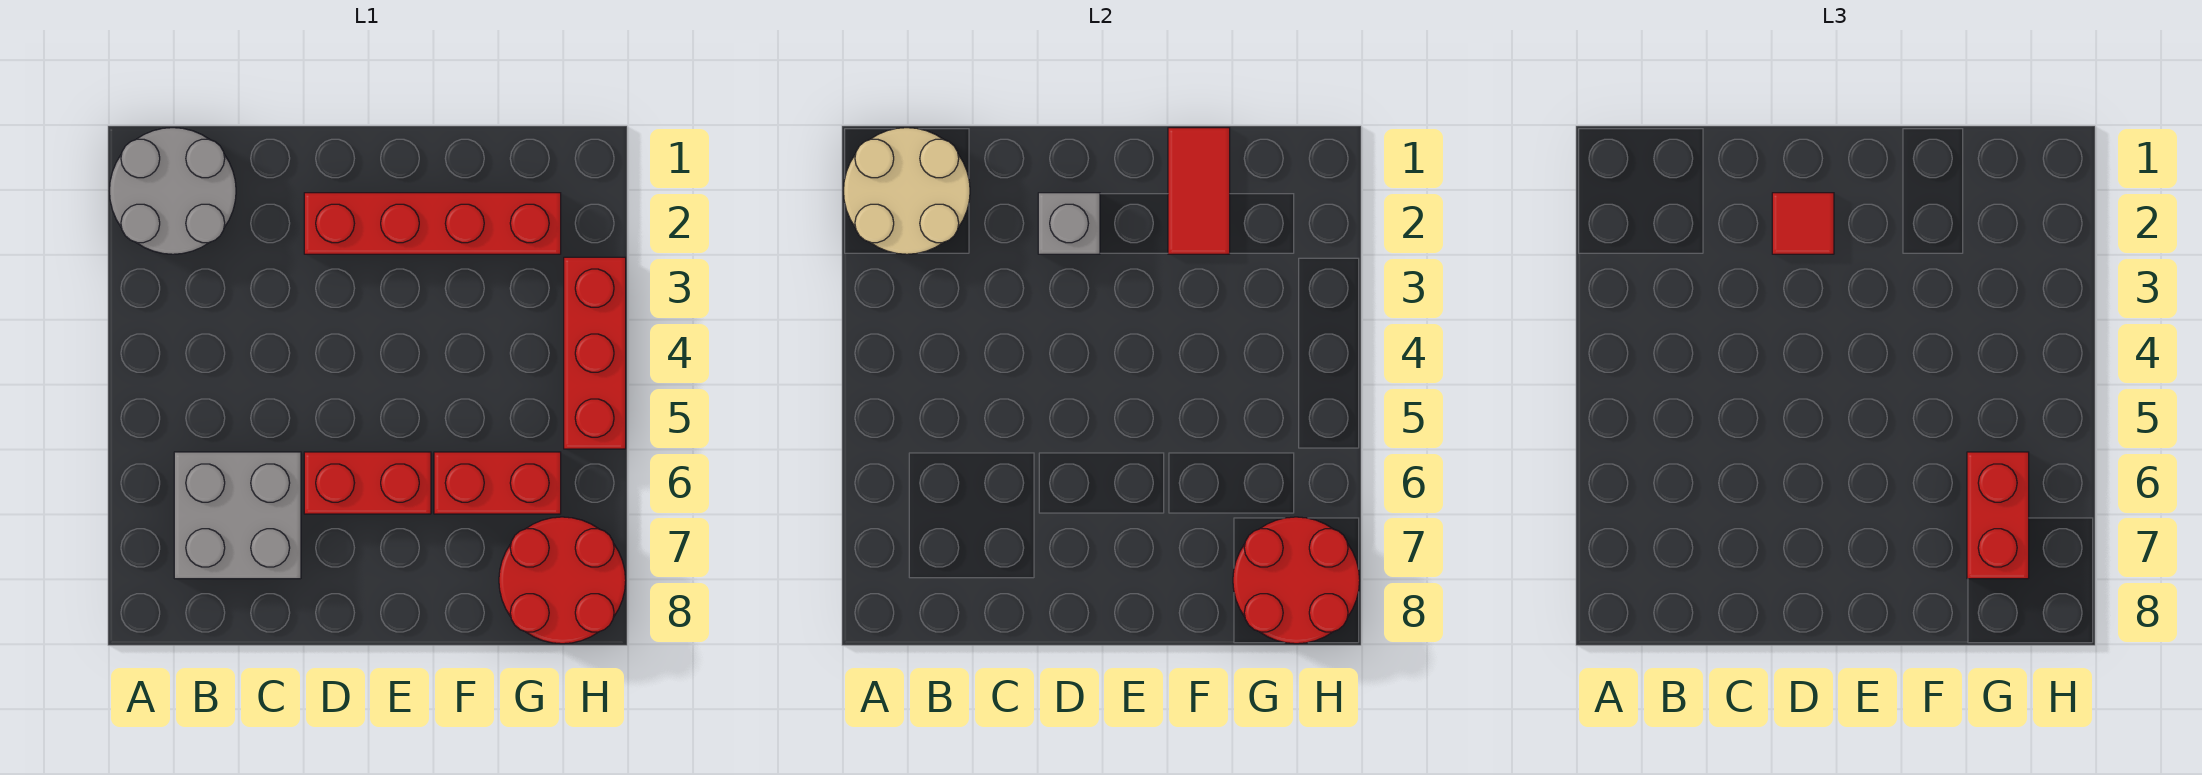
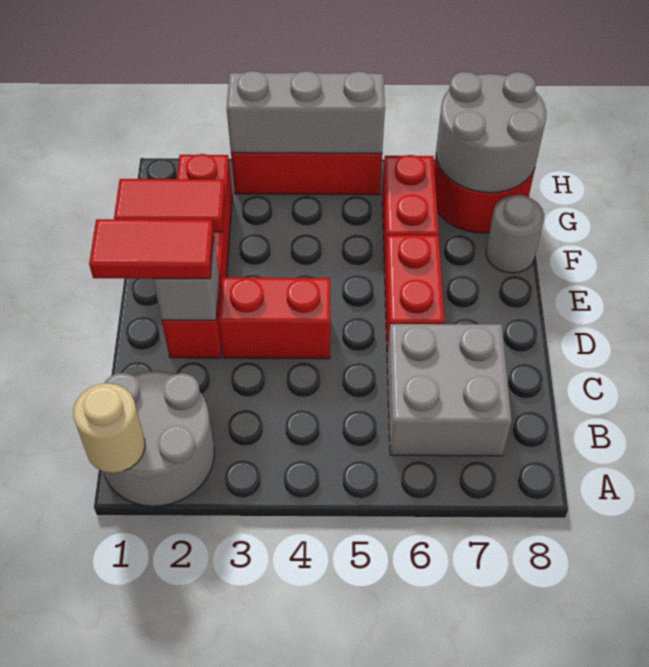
tan 2x2 round brick [843,128,970,254] -> tan 1x1 round brick [73,383,145,473]
red 1x1 tile [1772,193,1834,254] -> red 1x2 tile [89,219,214,279]
none -> grey 1x1 round brick [486,195,544,273]
red 1x2 brick [1967,452,2029,579] -> red 1x2 brick moved to [219,278,330,359]
red 2x2 round brick [1233,517,1360,644] -> grey 2x2 round brick [436,72,546,193]
none -> grey 1x3 brick [227,71,385,153]

